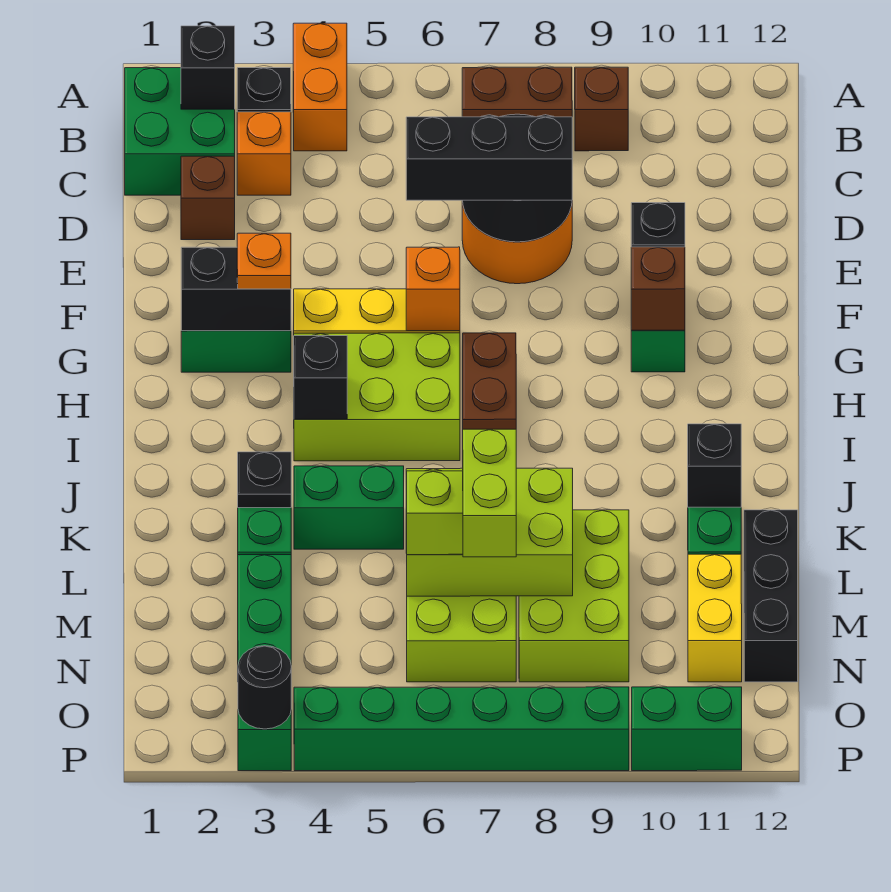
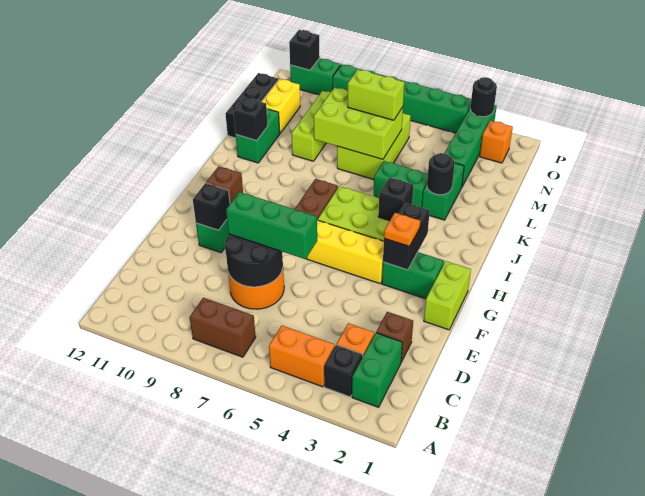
orange 1x2 brick [293,23,347,151] -> orange 1x2 brick turned to [269,326,335,387]
green 2x2 brick [125,68,235,195] -> green 1x2 brick [352,333,402,407]
black 1x1 brick [181,26,235,109] -> black 1x1 brick moved to [289,30,320,70]
brown 1x1 brick [575,67,628,151] -> none
black 1x3 brick [406,117,572,201] -> green 1x3 brick [226,192,317,259]
black 1x2 brick [181,247,291,331] -> black 1x2 brick turned to [383,203,430,270]
orange 1x1 brick [406,247,460,331] -> orange 1x1 brick moved to [480,121,513,163]
black 1x1 plate [238,452,291,508] -> black 1x1 round brick [427,153,455,195]
lime 2x3 brick [519,510,629,682] -> lime 1x3 brick [292,91,331,161]
lime 1x2 brick [463,429,516,557] -> lime 1x2 brick moved to [424,261,471,330]

